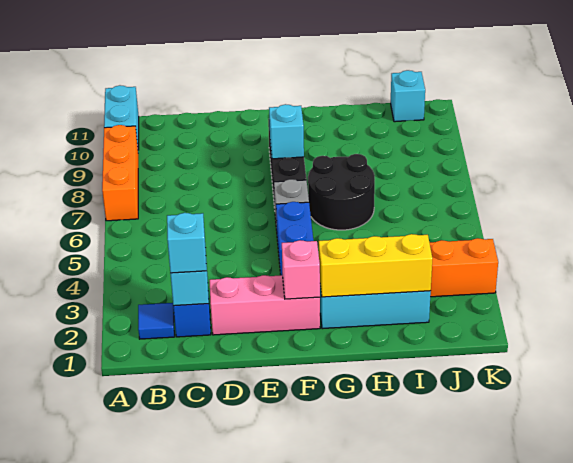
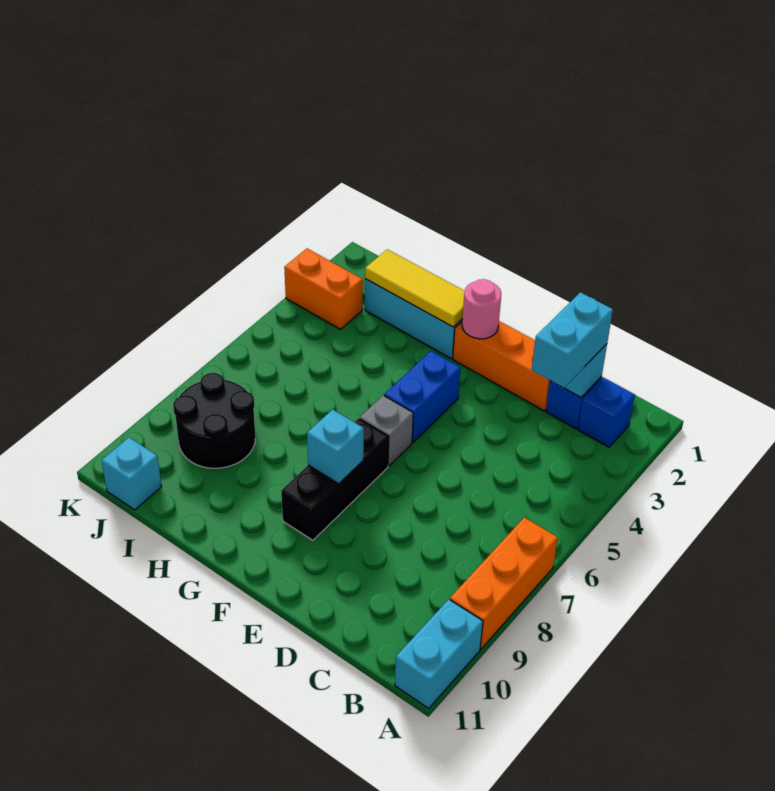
blue 1x1 tile [138,303,174,339] -> blue 1x1 brick [578,377,635,447]
cyan 1x1 brick [167,213,206,273] -> cyan 1x2 brick [532,292,613,388]
pink 1x3 brick [210,275,320,335] -> orange 1x3 brick [453,321,550,411]
pink 1x1 brick [282,240,320,299] -> pink 1x1 round brick [462,279,501,339]
yellow 1x3 brick [319,234,433,297] -> yellow 1x3 tile [365,249,465,327]
black 2x2 round brick [308,154,375,230] -> black 2x2 round brick moved to [173,373,255,468]

